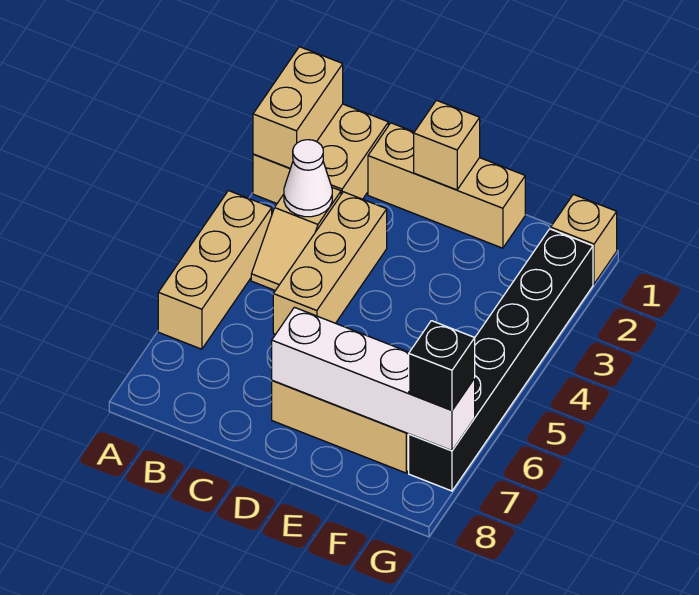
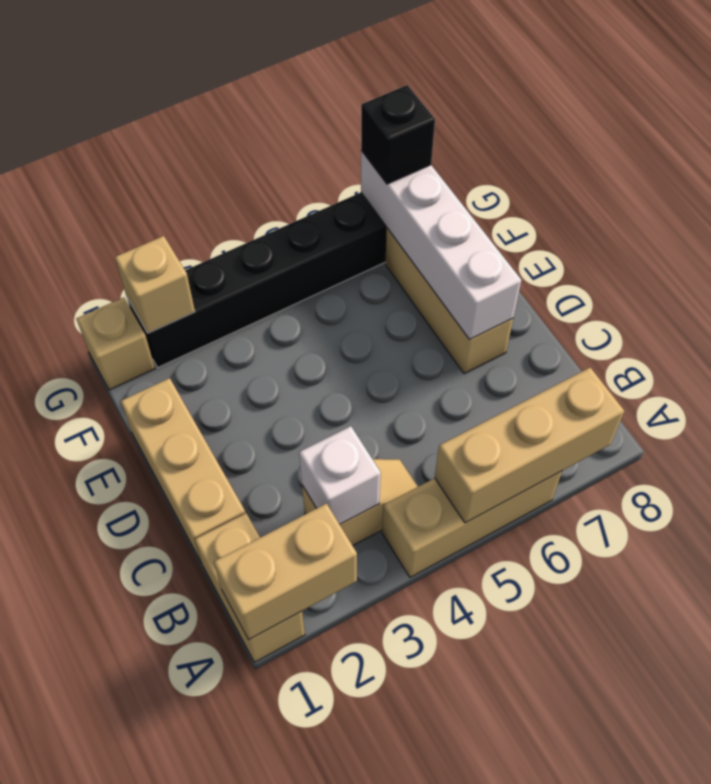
tan 2x2 brick [253,104,388,203] -> tan 1x2 brick [195,513,305,662]
white 1x1 cone [284,140,332,217] -> white 1x1 brick [299,426,381,524]
tan 1x3 brick [273,192,387,334] -> tan 1x3 brick moved to [435,368,624,523]
tan 1x1 brick [414,100,480,190] -> tan 1x1 brick moved to [115,236,195,333]

